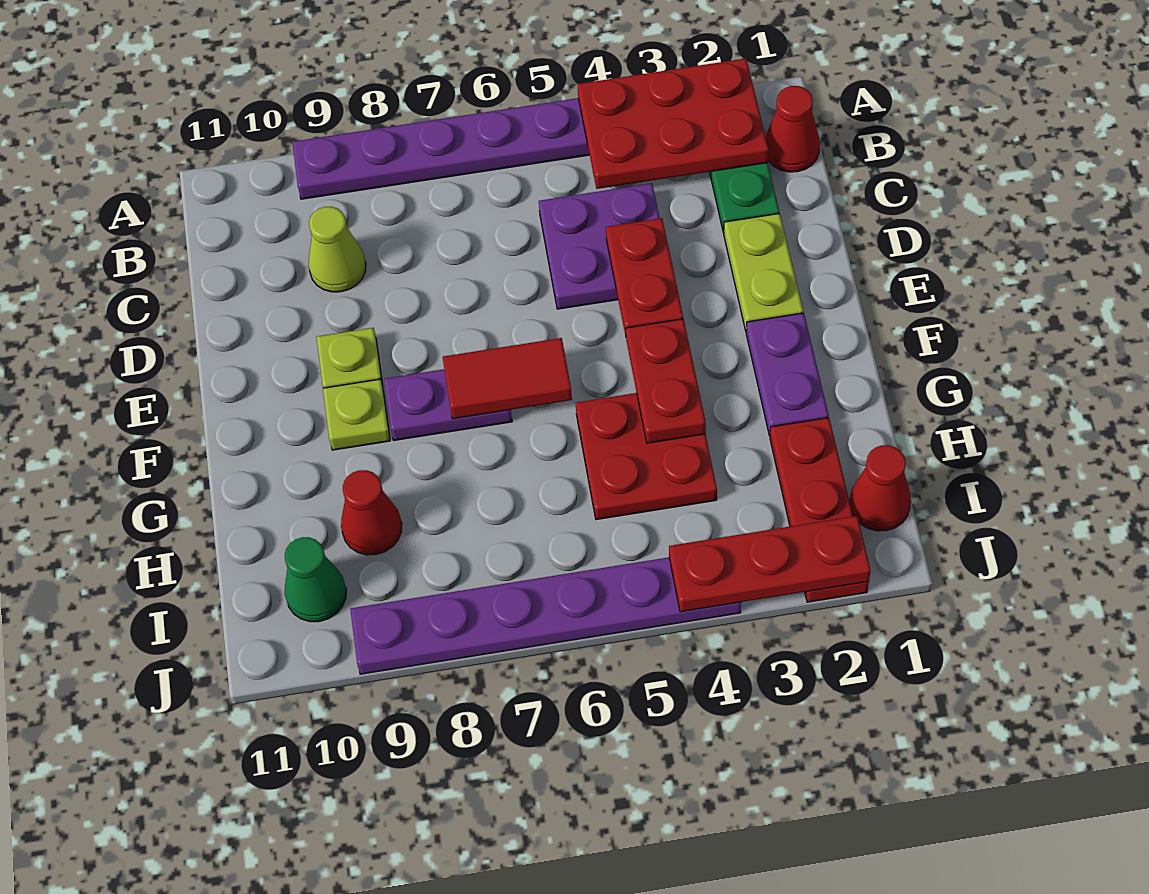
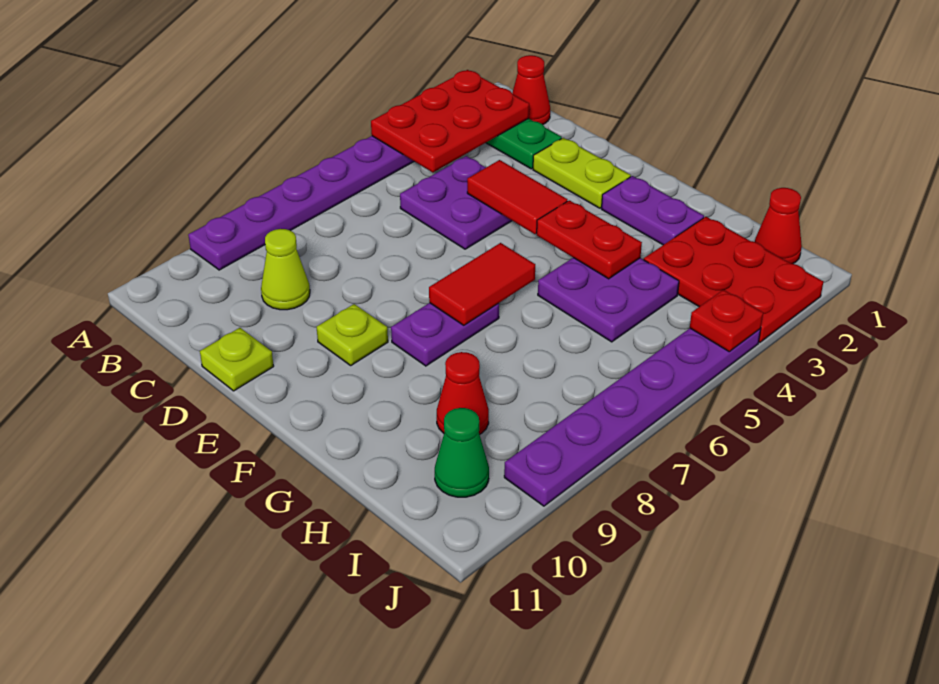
red 1x2 plate [606,218,683,336] -> red 1x2 tile [467,160,568,234]
lime 1x1 plate [323,379,390,450] -> lime 1x1 plate moved to [200,328,274,391]
red 2x2 plate [576,393,717,520] -> purple 2x2 plate [538,258,679,342]
red 1x3 plate [770,418,869,602] -> red 2x3 plate [644,217,823,343]
red 1x3 plate [669,516,871,612] -> red 1x1 plate [690,290,763,352]

